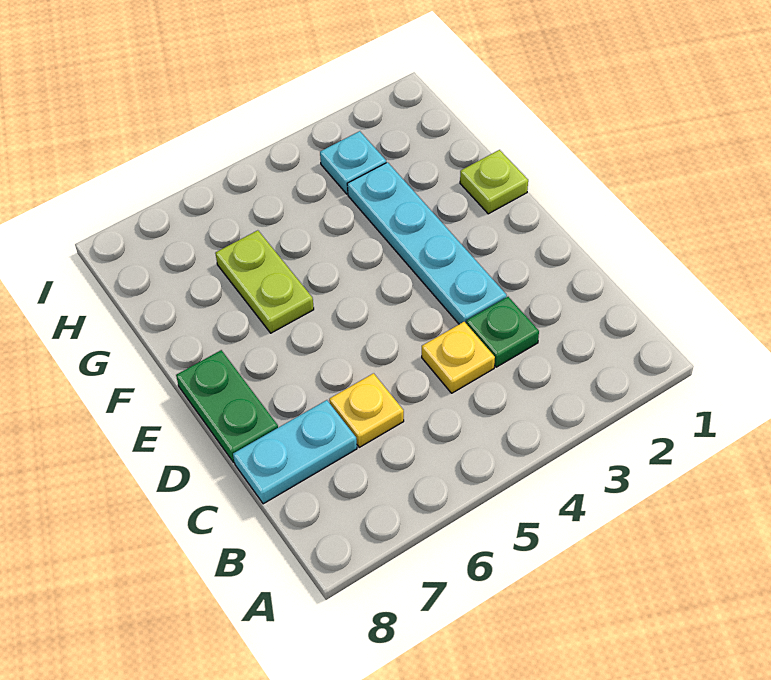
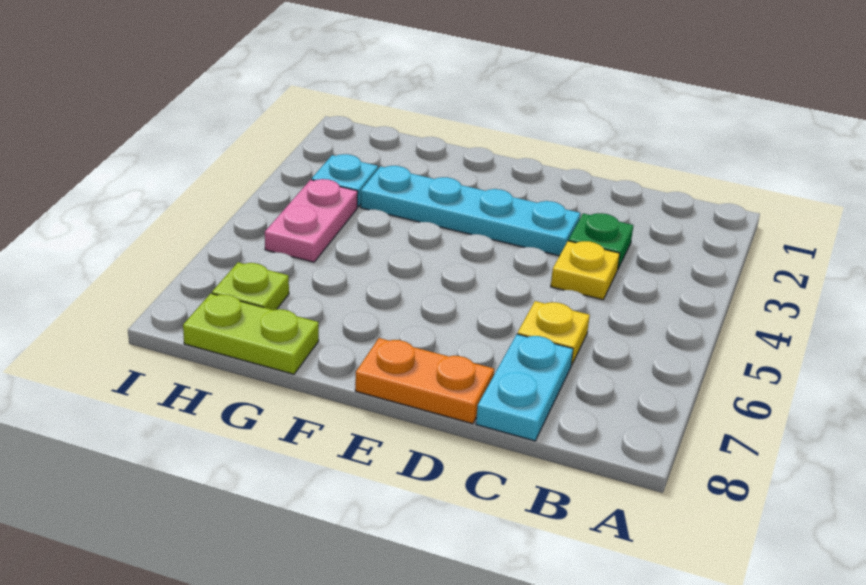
green 1x2 plate [176,350,278,462] -> orange 1x2 plate [355,338,494,424]
lime 1x1 plate [460,150,528,214] -> lime 1x1 plate moved to [212,262,289,310]
lime 1x2 plate [215,230,314,333] -> lime 1x2 plate moved to [183,293,319,374]
none -> pink 1x2 plate [265,179,358,262]

